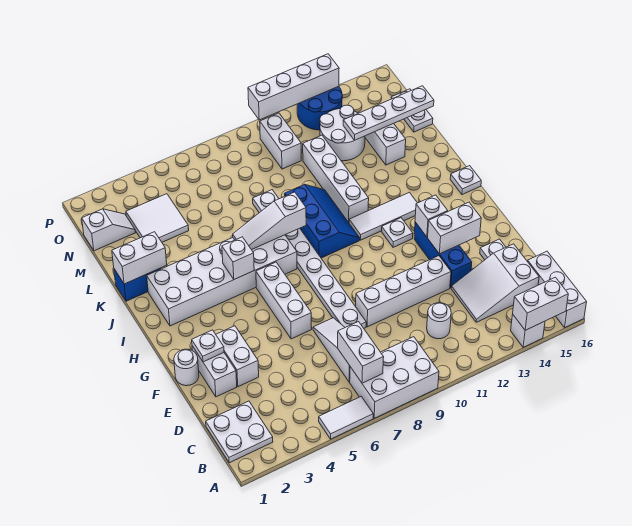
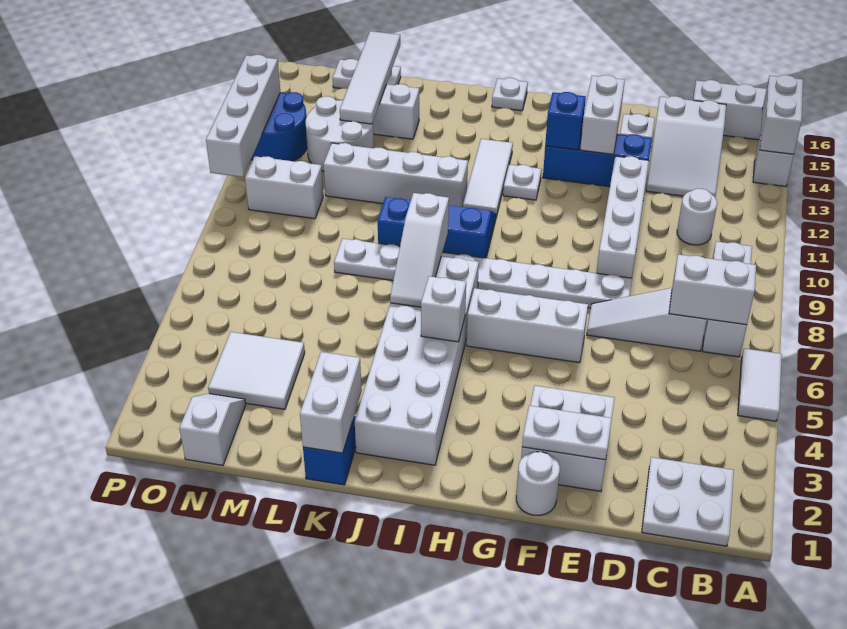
white 2x3 brick [350,337,439,418] -> white 1x3 brick [703,241,752,357]
white 1x1 plate [192,330,224,362] -> white 1x2 plate [522,406,612,460]
white 1x1 brick [415,195,448,237] -> blue 1x1 brick [545,92,586,150]
white 1x4 plate [343,86,434,140] -> white 1x4 tile [340,31,400,124]

